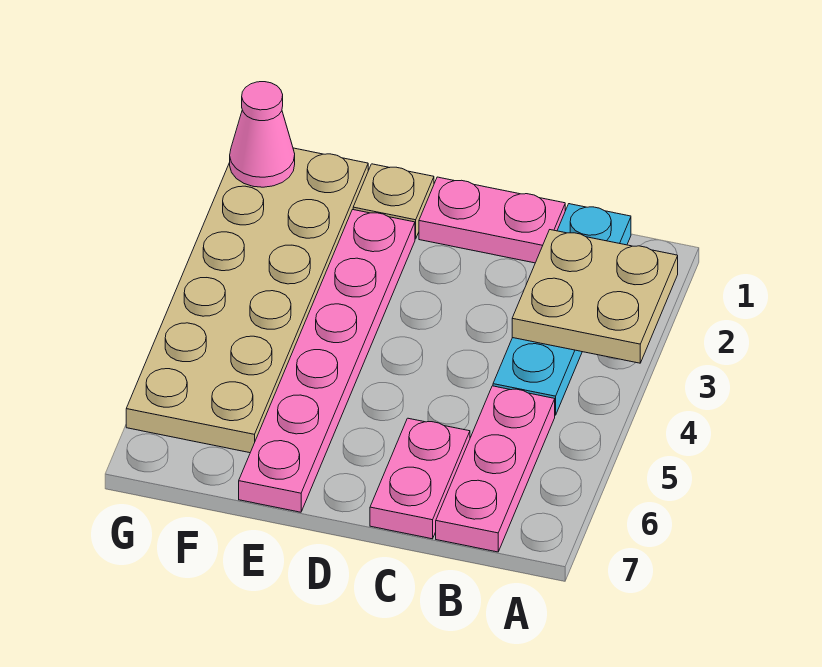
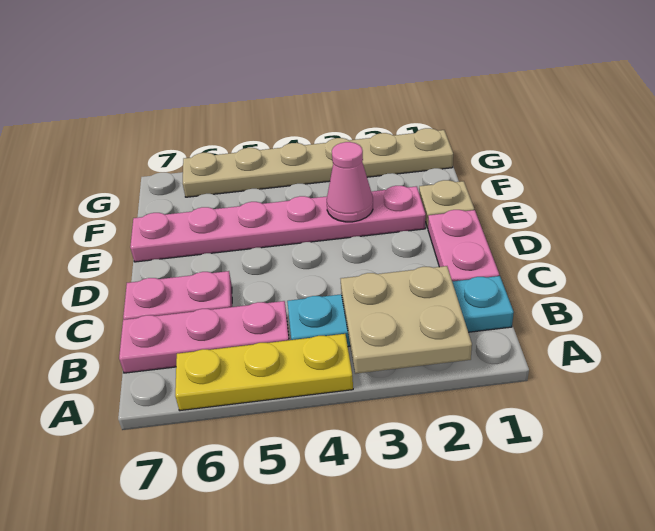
none -> yellow 1x3 plate [175,334,353,411]
tan 2x6 plate [126,148,368,453] -> tan 1x6 plate [183,128,453,197]
pink 1x1 cone [230,82,295,187] -> pink 1x1 cone moved to [327,142,373,222]

